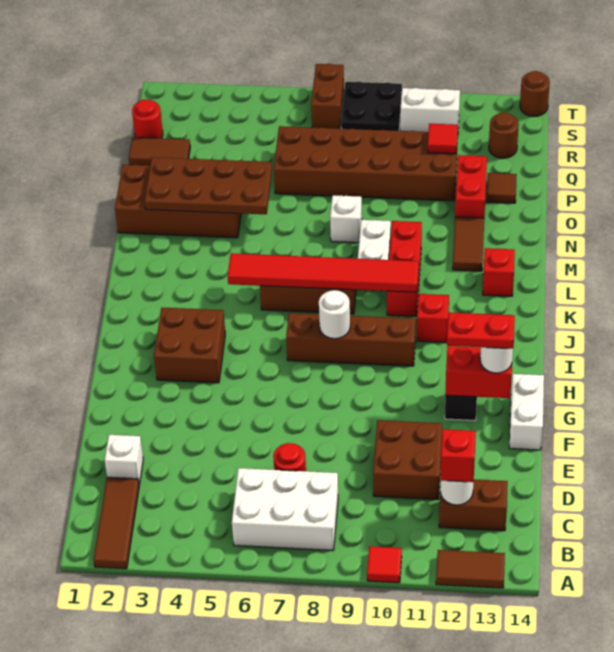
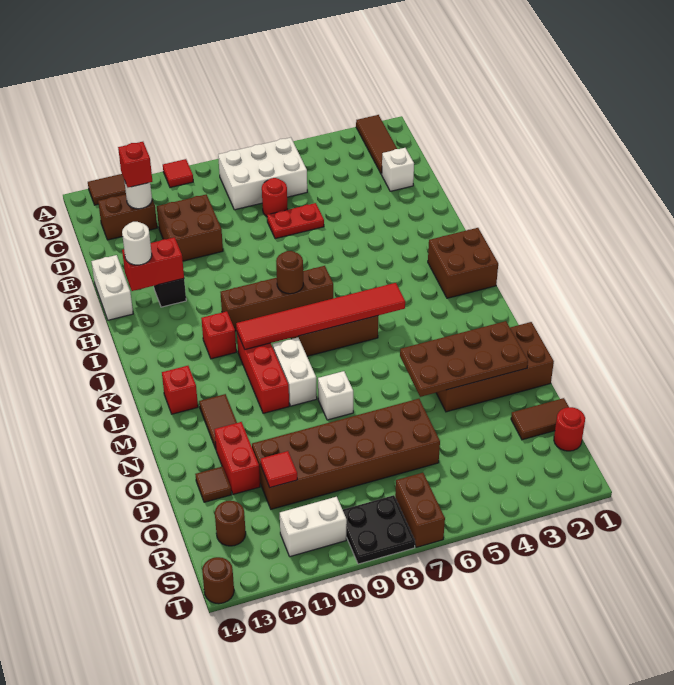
red 1x2 plate [447,312,515,349] -> red 1x2 plate moved to [267,203,324,239]
brown 2x2 brick [154,308,225,383] -> brown 2x2 brick moved to [428,228,498,298]
white 1x1 round brick [319,290,350,339] -> brown 1x1 round brick [276,251,303,294]

